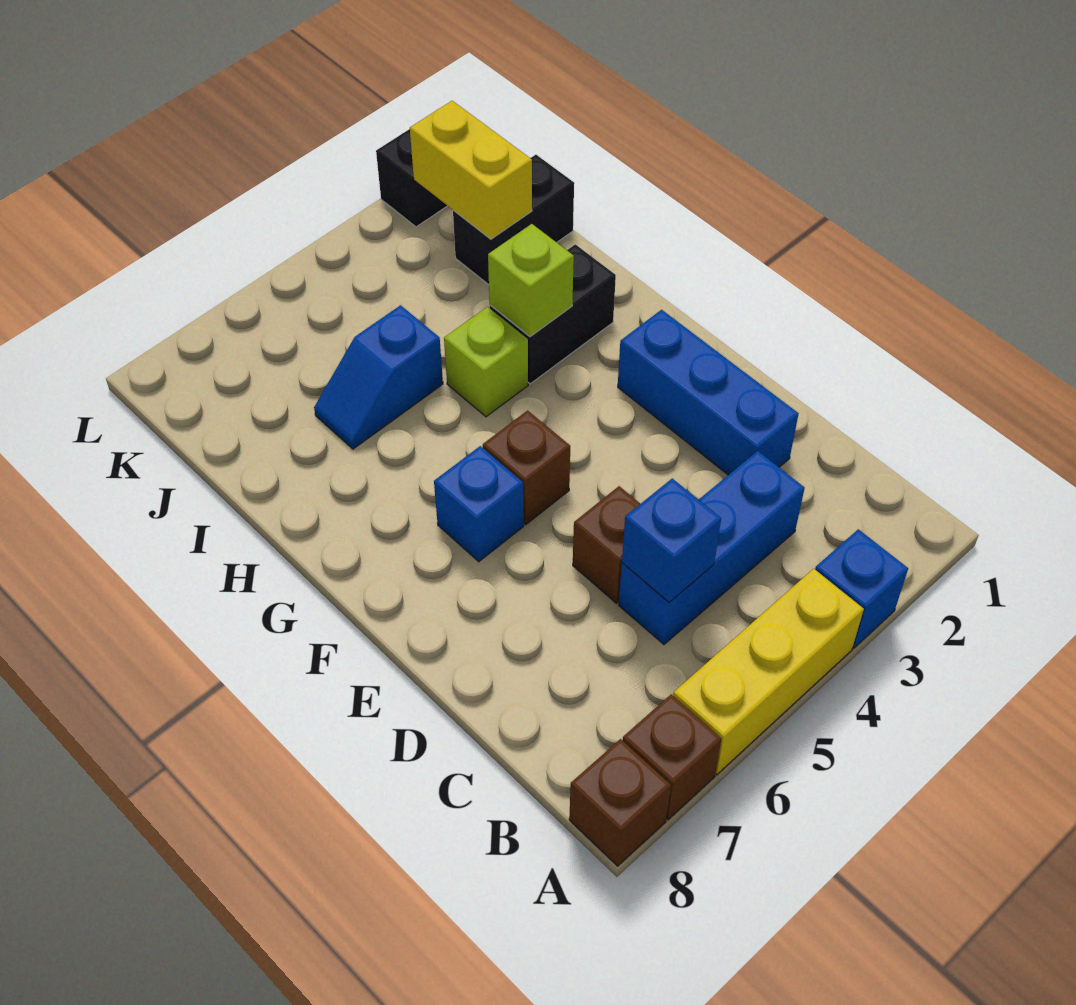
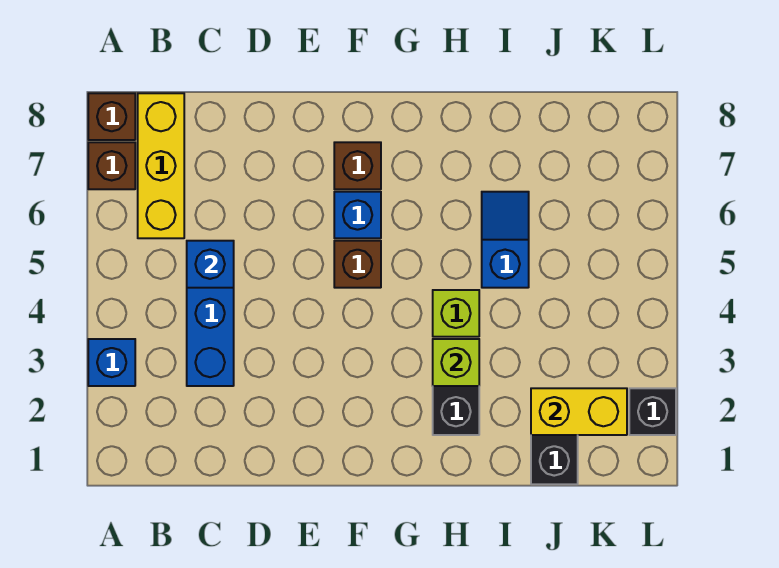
yellow 1x3 brick [673,569,864,775] -> yellow 1x3 brick moved to [138,93,184,238]
blue 1x3 brick [618,310,799,475] -> none
brown 1x1 brick [573,486,640,603] -> brown 1x1 brick moved to [334,142,381,189]

